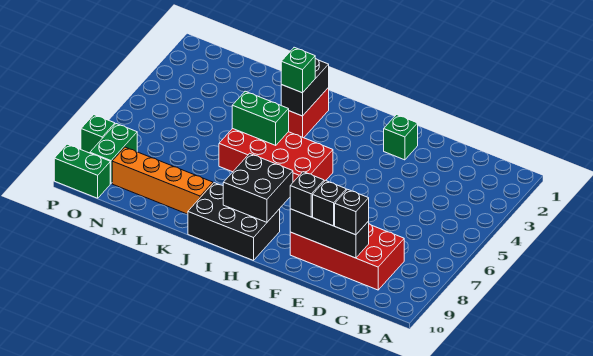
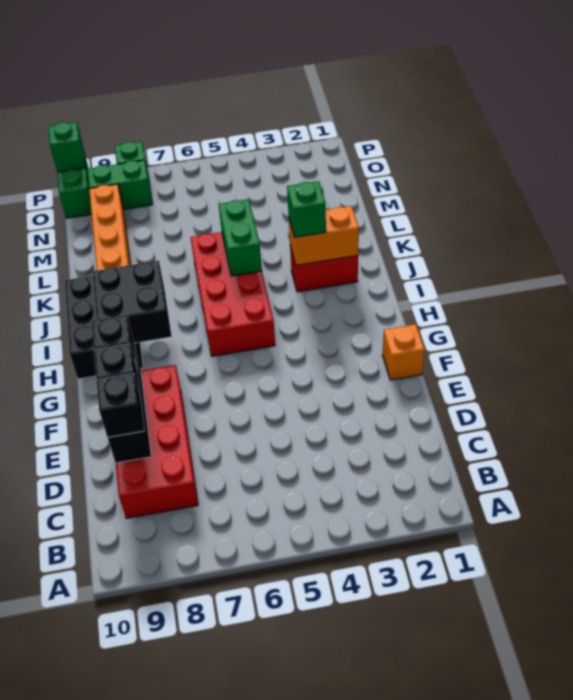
none -> orange 1x1 brick [383,324,425,380]
green 1x1 brick [384,115,418,160] -> green 1x1 brick moved to [49,122,86,172]
black 1x2 brick [281,58,329,116] -> orange 1x2 brick [289,206,359,265]

